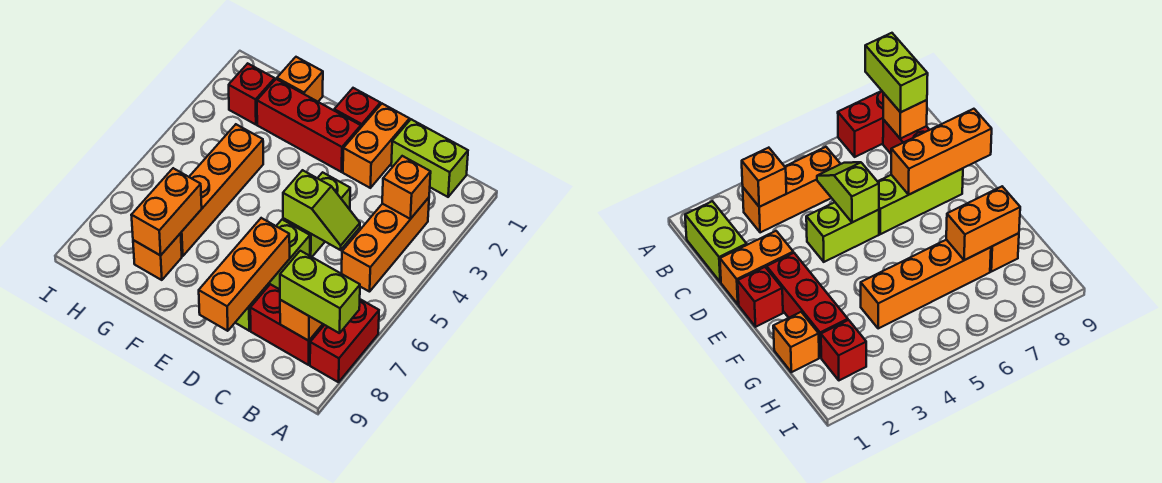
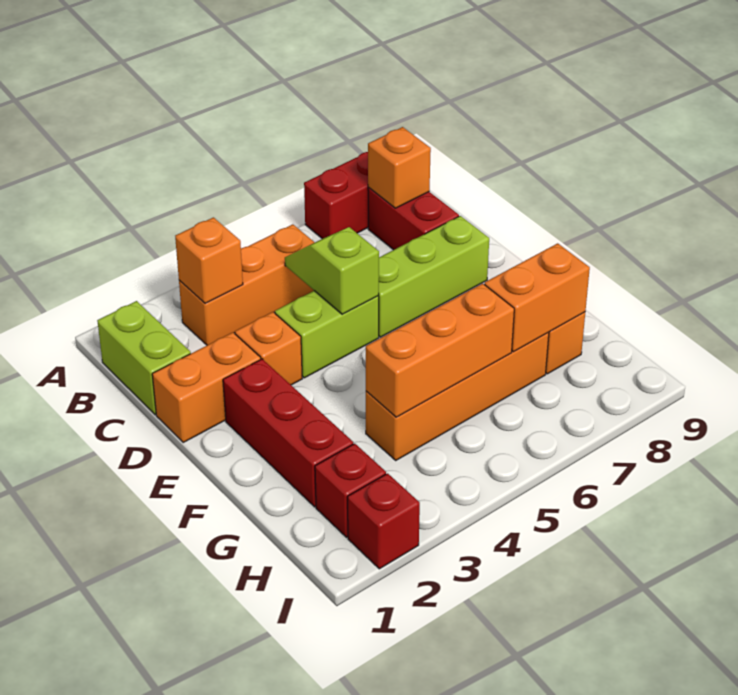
lime 1x2 brick [280,251,360,333] -> none
orange 1x3 brick [199,218,290,331] -> orange 1x3 brick moved to [366,283,514,417]
red 1x1 brick [334,88,380,127] -> red 1x1 brick moved to [348,473,420,569]
orange 1x1 brick [277,57,323,102] -> orange 1x1 brick moved to [235,312,302,385]

